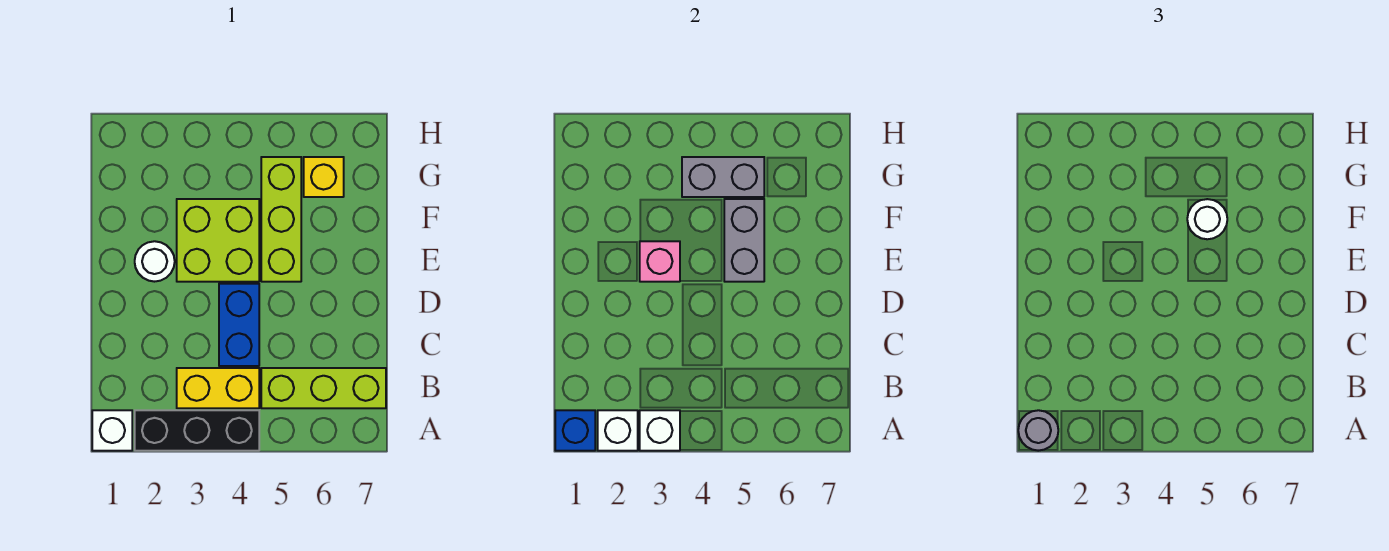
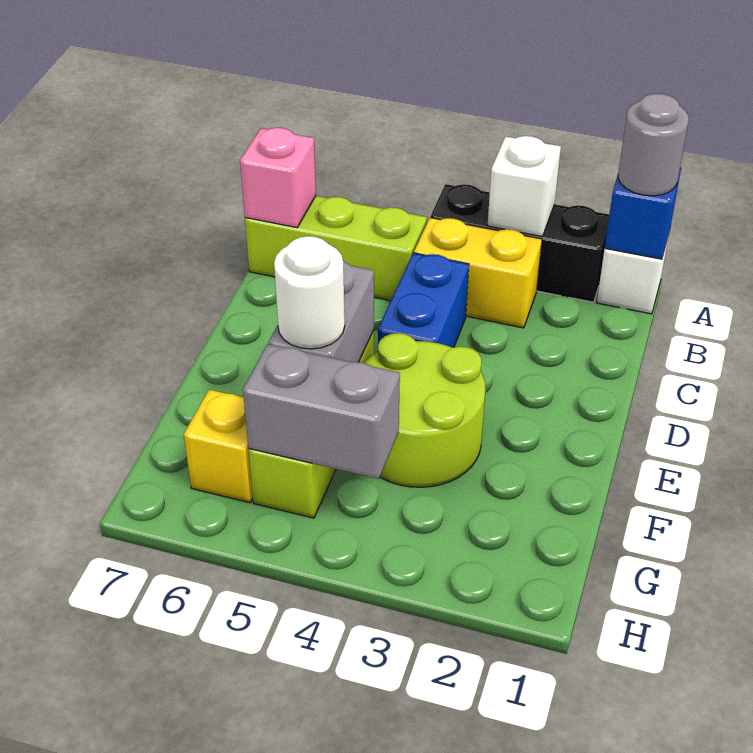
white 1x1 brick [598,410,638,451] -> none
white 1x1 round brick [135,241,175,282] -> none
lime 2x2 brick [177,199,259,282] -> lime 2x2 round brick [364,333,485,487]
pink 1x1 brick [640,241,680,282] -> pink 1x1 brick moved to [240,128,316,228]

